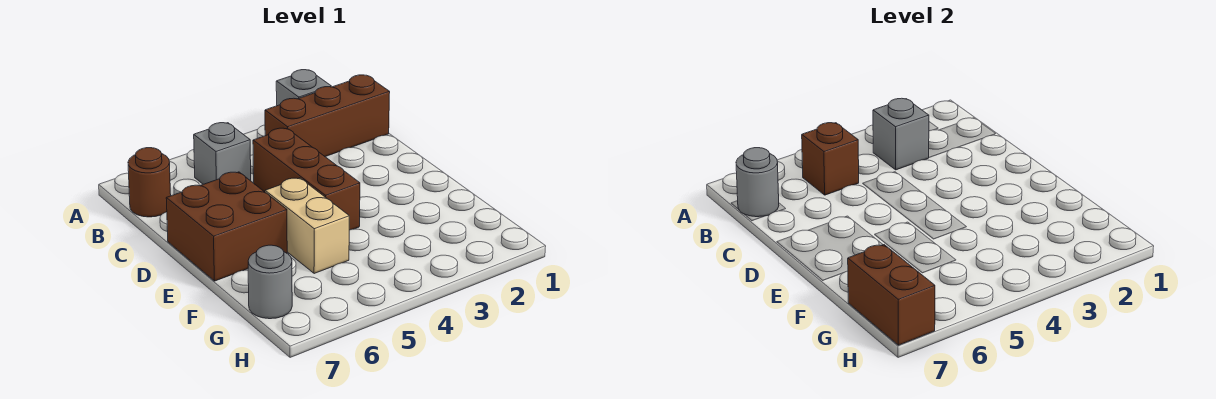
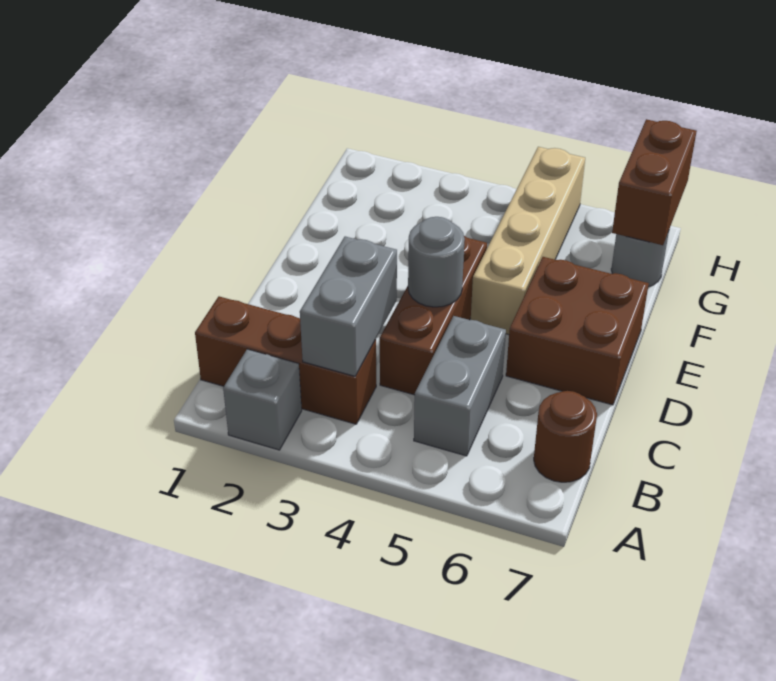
grey 1x1 brick [873,98,929,170] -> grey 1x2 brick [300,236,397,376]
grey 1x1 brick [194,123,251,184] -> grey 1x2 brick [414,316,506,456]
brown 1x1 brick [802,123,859,195] -> none
grey 1x1 round brick [736,148,779,217] -> grey 1x1 round brick moved to [408,217,465,307]
tan 1x2 brick [265,178,349,274] -> tan 1x4 brick [471,147,585,335]

